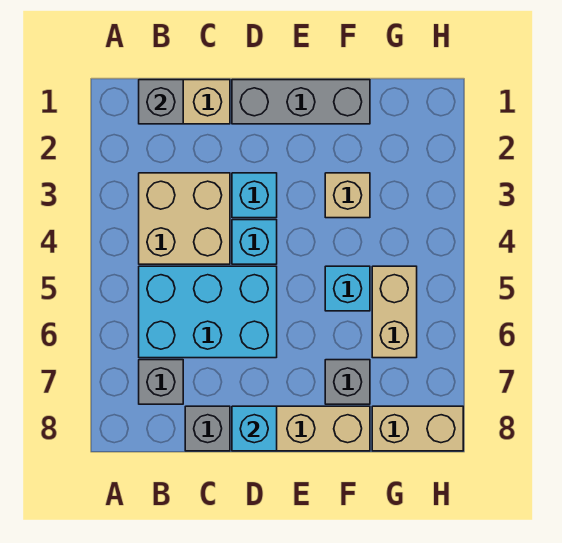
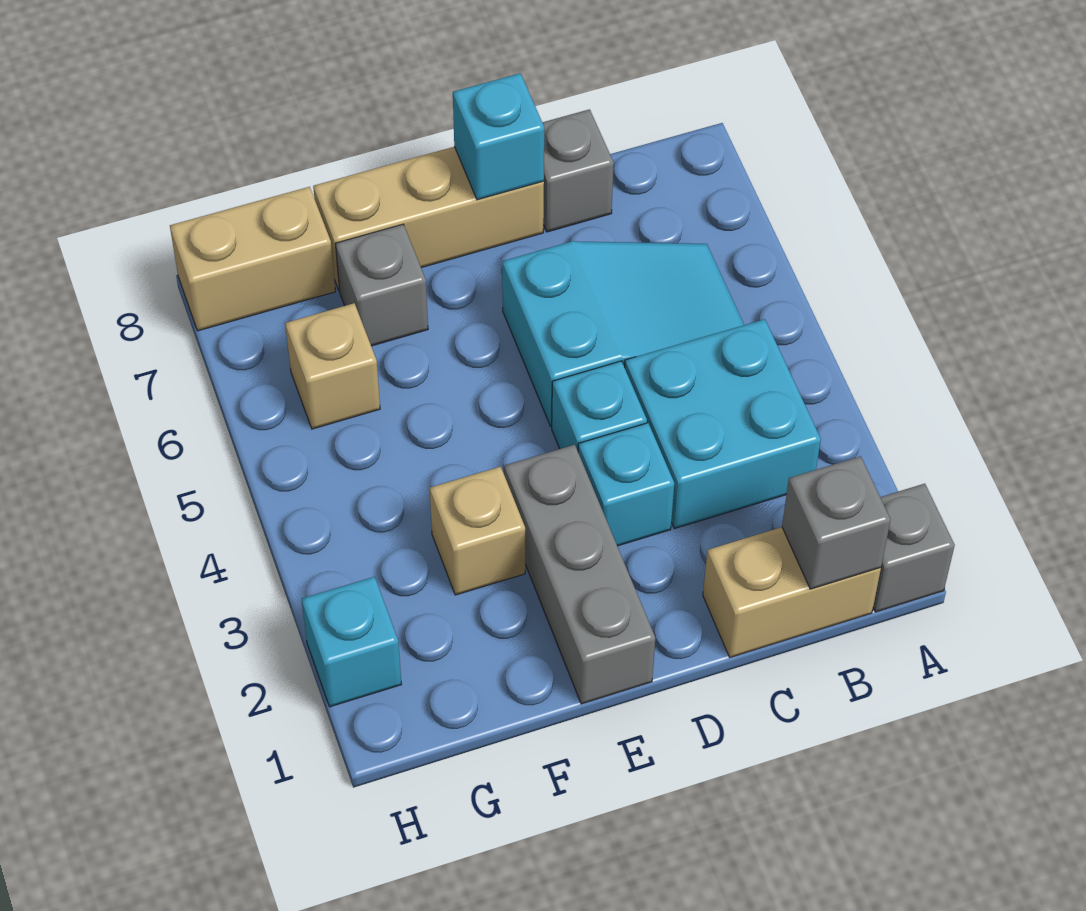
tan 2x2 brick [139,173,230,264] -> cyan 2x2 brick [625,319,821,529]
cyan 2x3 brick [139,266,277,358] -> cyan 2x3 slope [502,241,744,426]
grey 1x1 brick [139,360,183,404] -> grey 1x1 brick moved to [873,484,955,612]
grey 1x3 brick [232,80,370,124] -> grey 1x3 brick turned to [504,445,655,704]
cyan 1x1 brick [325,266,370,311] -> cyan 1x1 brick moved to [302,577,401,707]
tan 1x2 brick [372,266,417,358] -> tan 1x1 brick [285,303,380,429]

